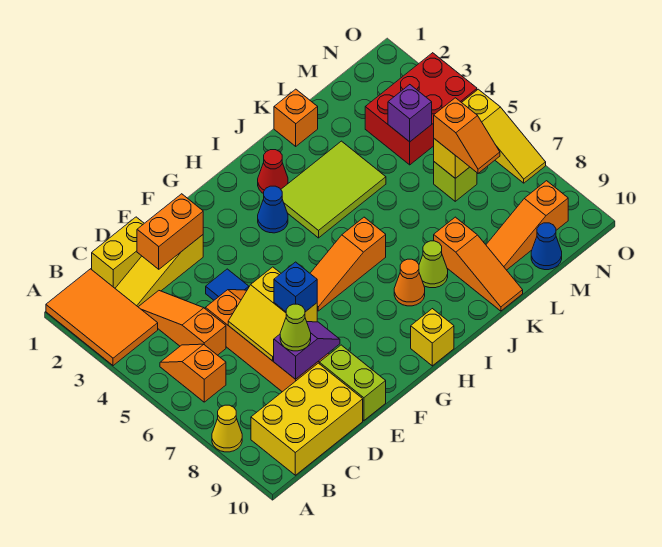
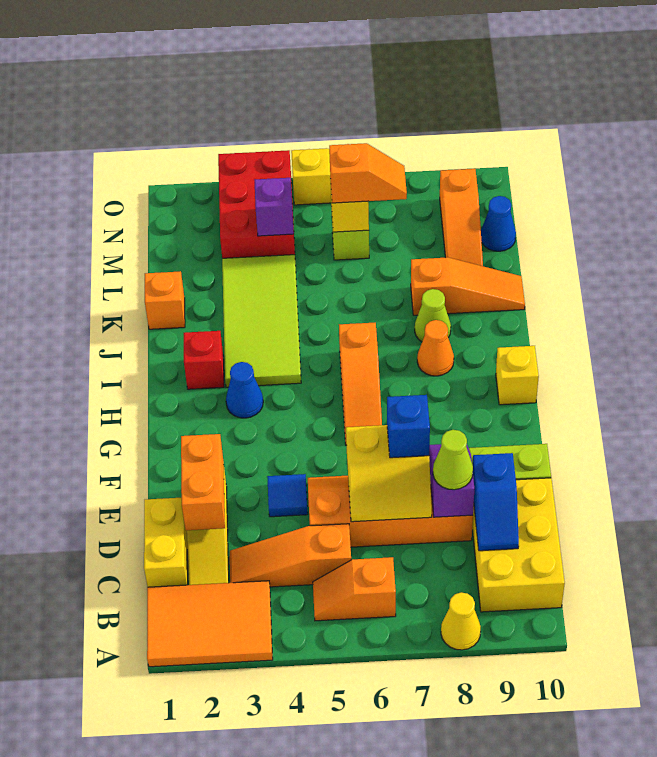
none -> blue 1x2 slope [473,453,519,551]
red 1x1 cone [258,150,288,194] -> red 1x1 brick [184,331,224,389]
lime 2x3 tile [281,141,386,238] -> lime 2x4 tile [222,255,301,387]

